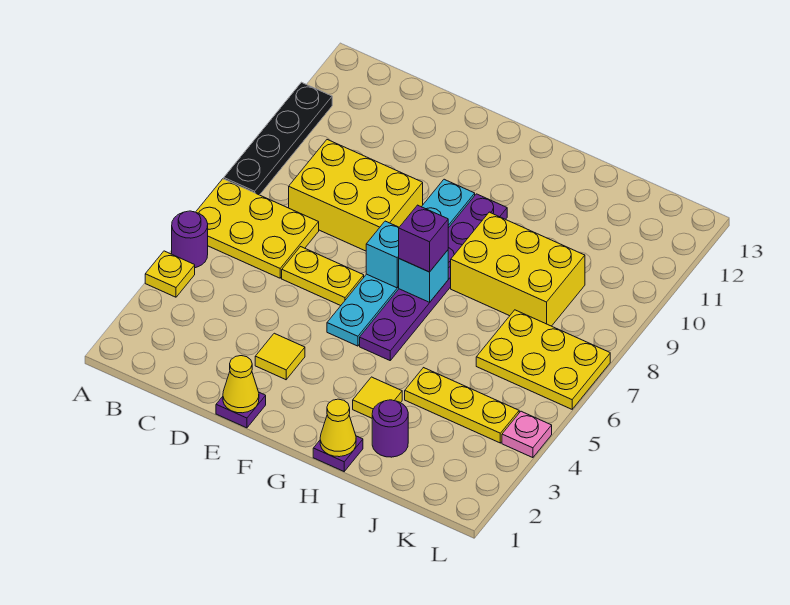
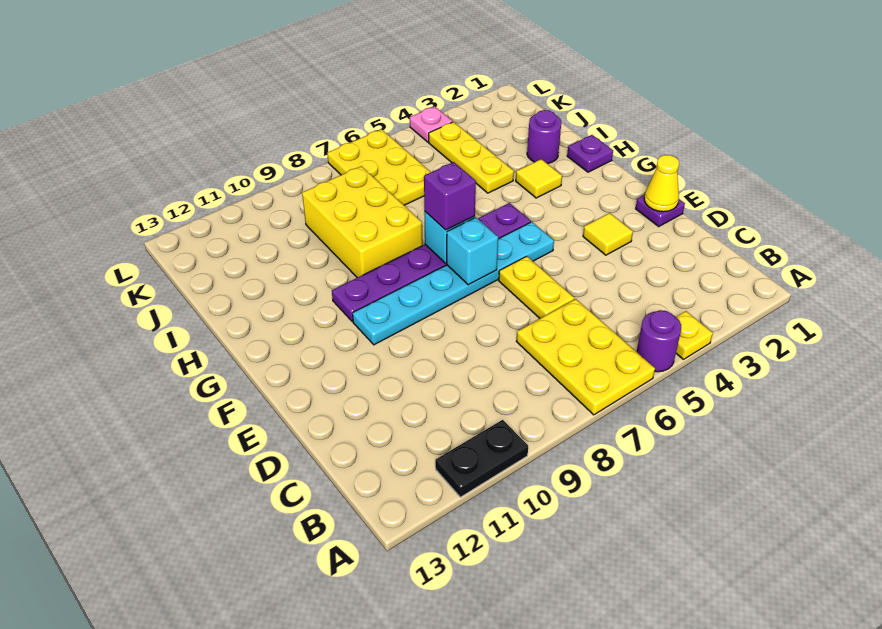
black 1x4 plate [224,82,332,195] -> black 1x2 plate [435,420,528,497]
yellow 2x3 brick [289,140,423,251] -> none
yellow 1x1 cone [320,399,356,457] -> none

